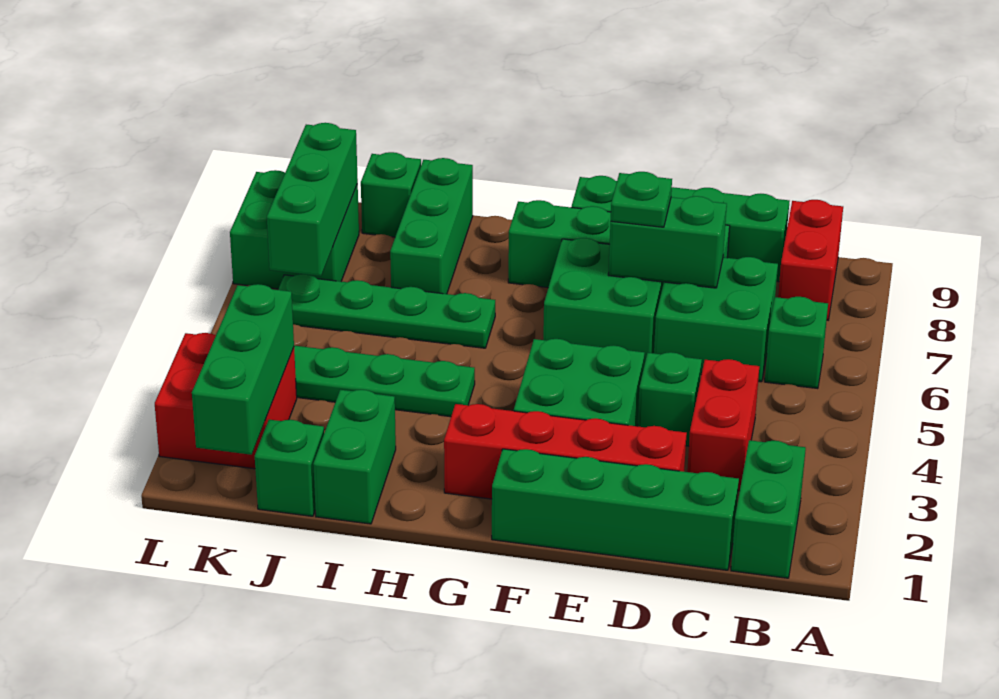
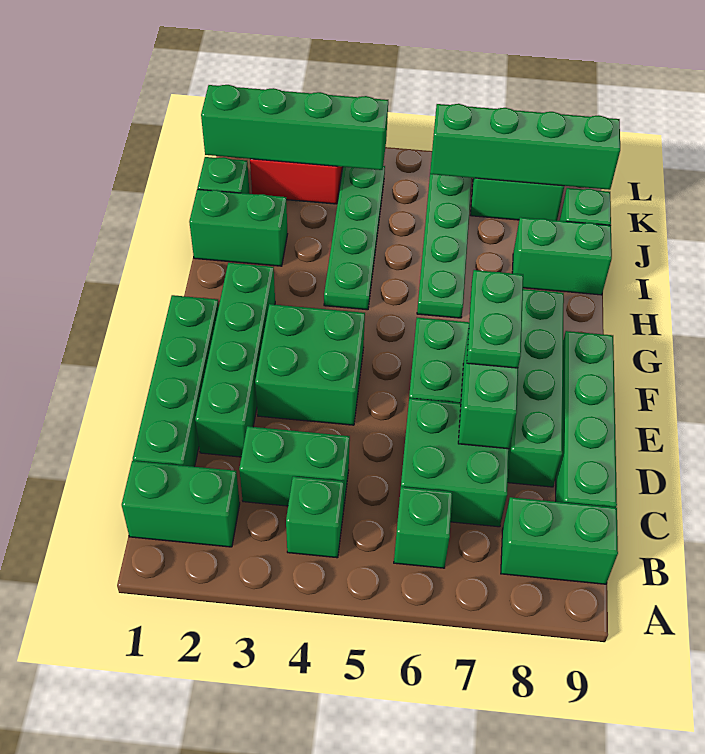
red 1x2 brick [778,200,843,320] -> green 1x2 brick [501,497,618,584]
red 1x2 brick [687,359,759,491] -> green 1x2 brick [239,426,350,511]
red 1x4 brick [444,404,687,499] -> green 1x4 brick [195,263,275,457]
green 1x1 brick [638,352,702,446] -> green 1x1 brick moved to [286,476,344,558]
green 1x1 plate [611,172,672,227] -> green 1x2 plate [467,270,523,368]
green 1x3 brick [390,158,473,294] -> green 1x2 brick [512,217,612,295]
green 1x3 brick [192,284,294,455] -> green 1x4 brick [201,85,388,170]
green 1x3 brick [267,123,358,276] -> green 1x4 brick [430,104,620,190]

